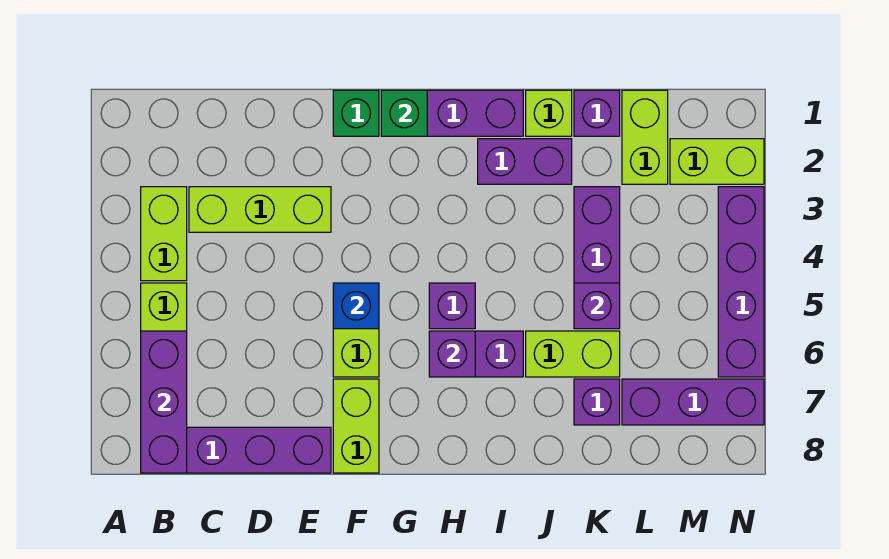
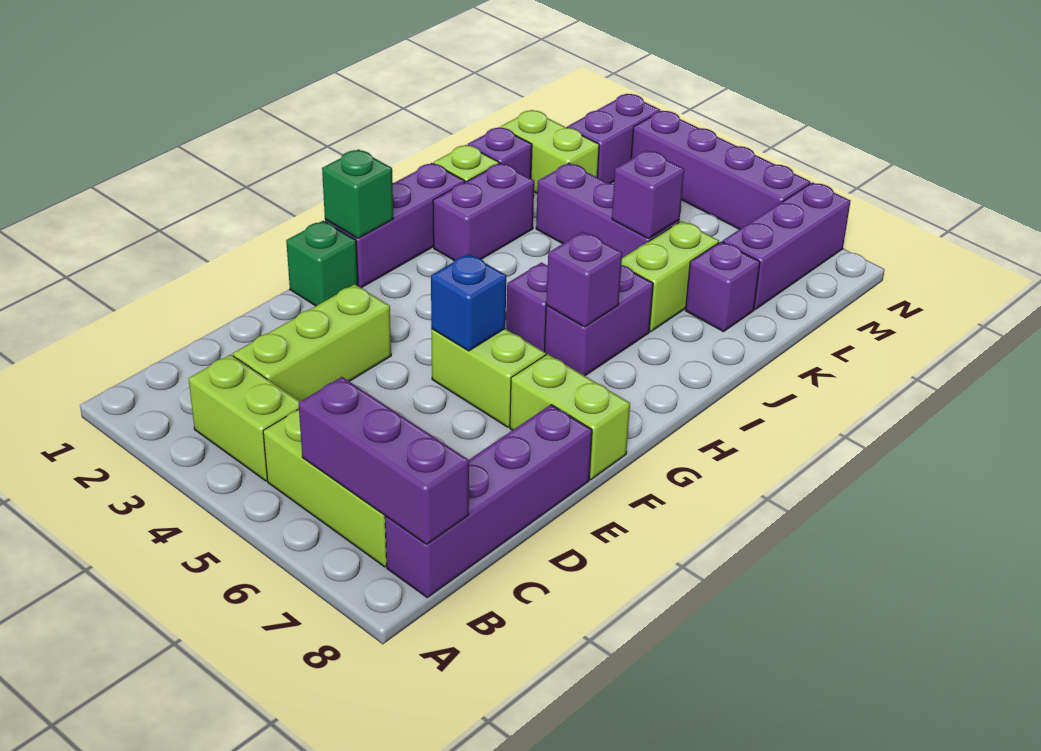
lime 1x2 brick [670,139,764,184] -> purple 1x2 brick [567,94,660,183]

